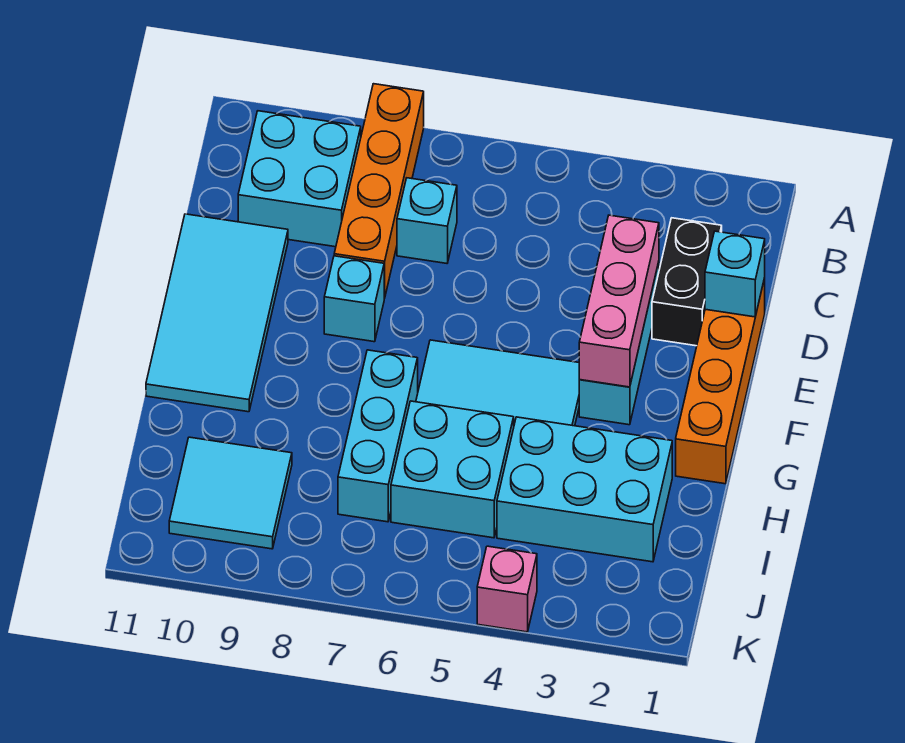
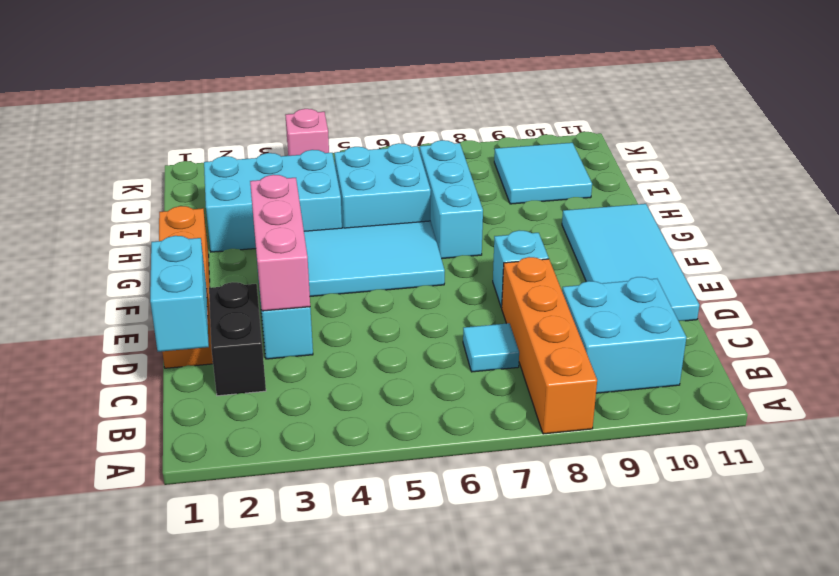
cyan 1x1 brick [397,178,457,263] -> cyan 1x1 tile [463,323,519,372]
cyan 1x1 brick [705,231,765,317] -> cyan 1x2 brick [150,236,209,352]

